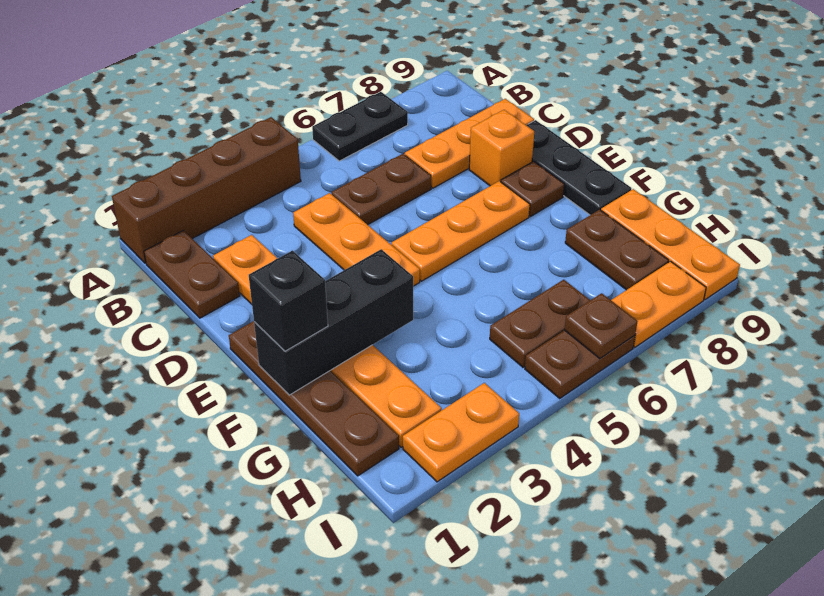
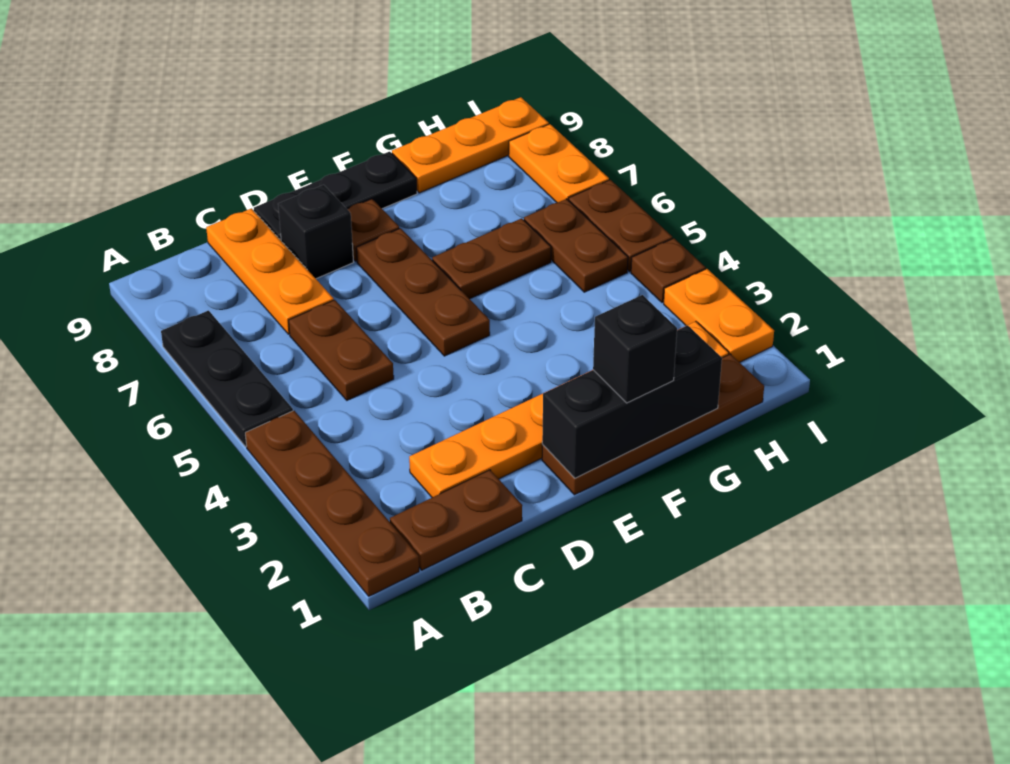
brown 1x4 brick [112,117,301,263] -> brown 1x4 plate [245,411,419,596]
black 1x2 plate [312,92,408,161] -> black 1x3 plate [161,311,293,447]
orange 1x3 plate [293,193,420,286] -> none
orange 1x1 brick [469,110,534,186] -> black 1x1 brick [278,185,353,279]
orange 1x3 plate [391,181,530,281] -> brown 1x3 plate [356,228,490,356]
black 1x3 brick [254,249,413,395] -> black 1x3 brick turned to [542,325,722,478]
brown 1x2 plate [565,210,669,290] -> brown 1x2 plate moved to [432,218,551,299]
brown 1x1 plate [564,293,638,359] -> brown 1x1 plate moved to [631,238,706,303]

